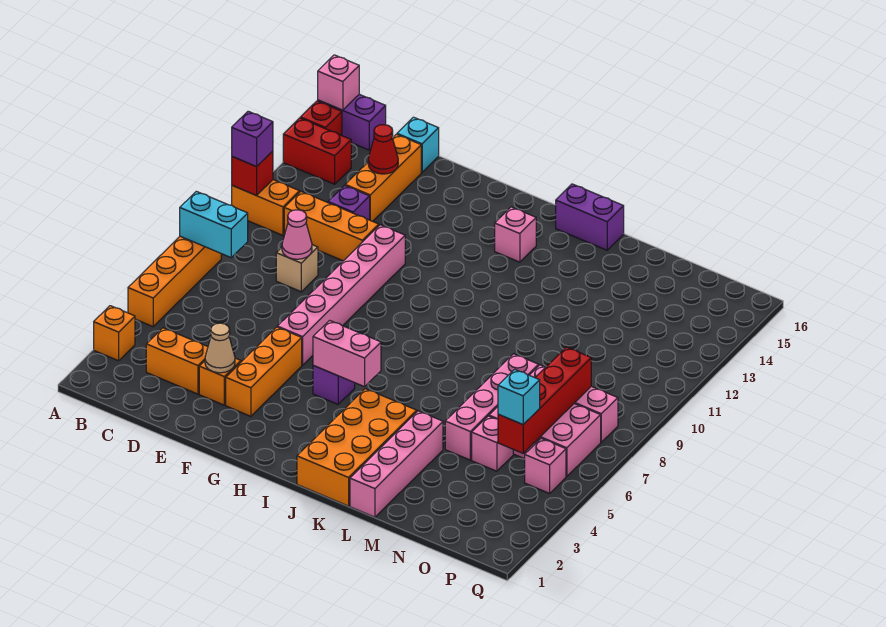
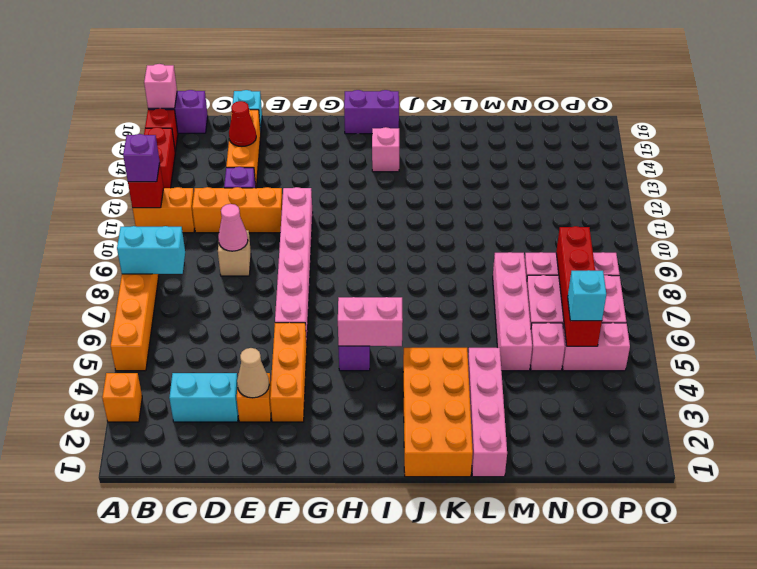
red 1x2 brick [283,118,351,184] -> red 1x2 brick turned to [144,127,175,188]
orange 1x2 brick [146,328,208,394] -> cyan 1x2 brick [169,373,238,422]
purple 1x2 brick [556,184,624,250] -> purple 1x2 brick moved to [344,90,399,134]
pink 1x1 brick [525,438,566,493] -> pink 1x2 brick [562,323,630,371]

